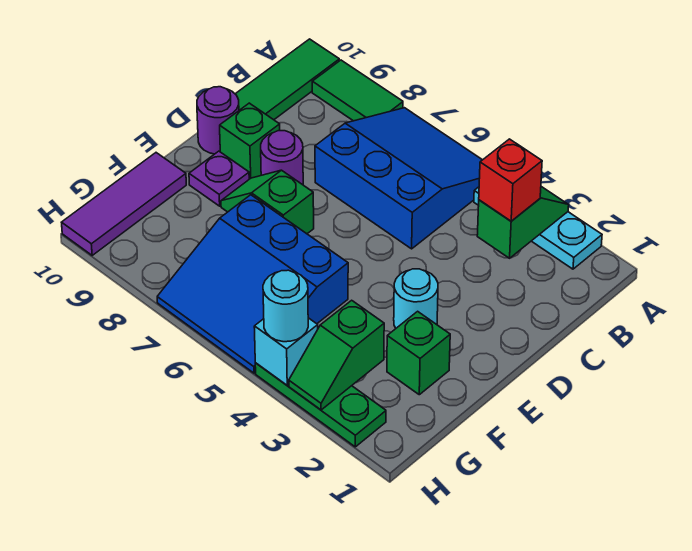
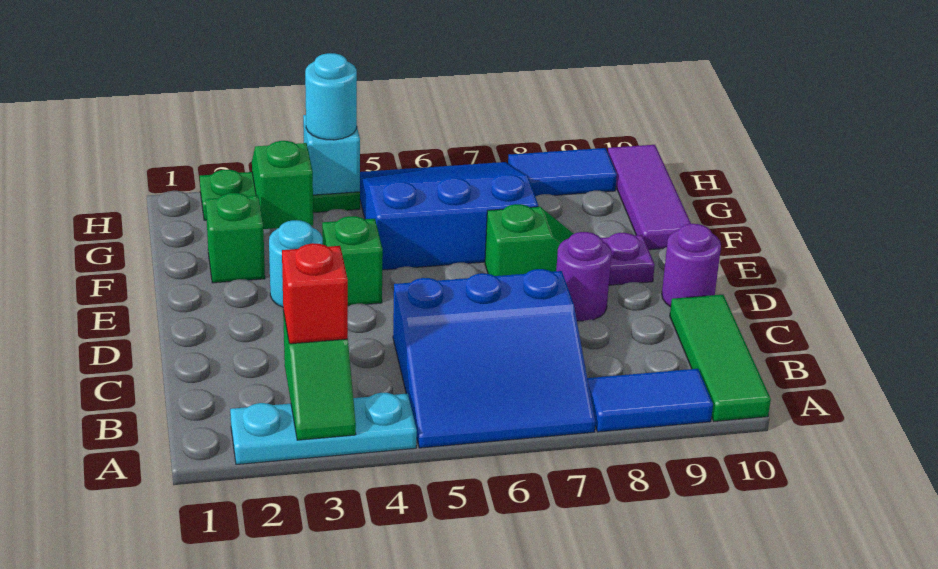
green 1x2 tile [312,60,403,121] -> blue 1x2 tile [588,369,713,432]
green 1x1 brick [220,103,280,179] -> green 1x1 brick moved to [322,216,383,306]
none -> blue 1x2 tile [508,148,617,197]

